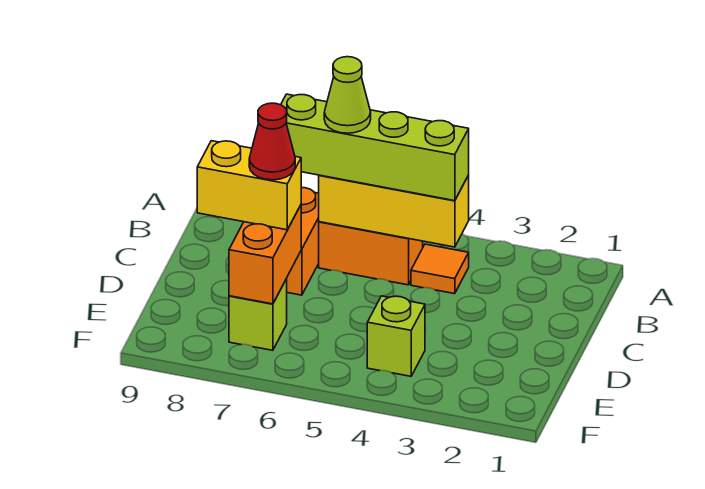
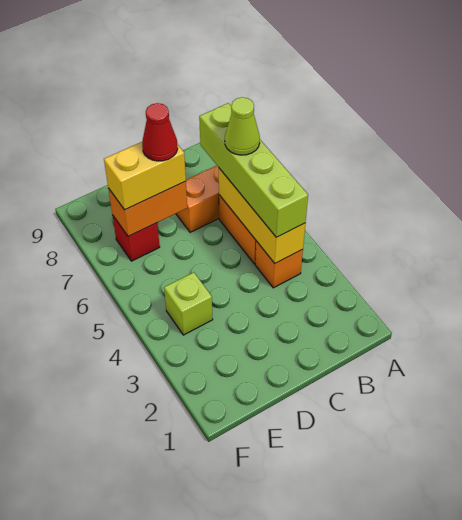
orange 1x1 tile [411,244,469,294] -> orange 1x1 brick [255,241,303,288]
yellow 1x2 brick [197,141,301,230] -> yellow 1x2 brick turned to [104,142,186,210]
lime 1x1 brick [229,279,287,350] -> red 1x1 brick [112,215,160,261]

